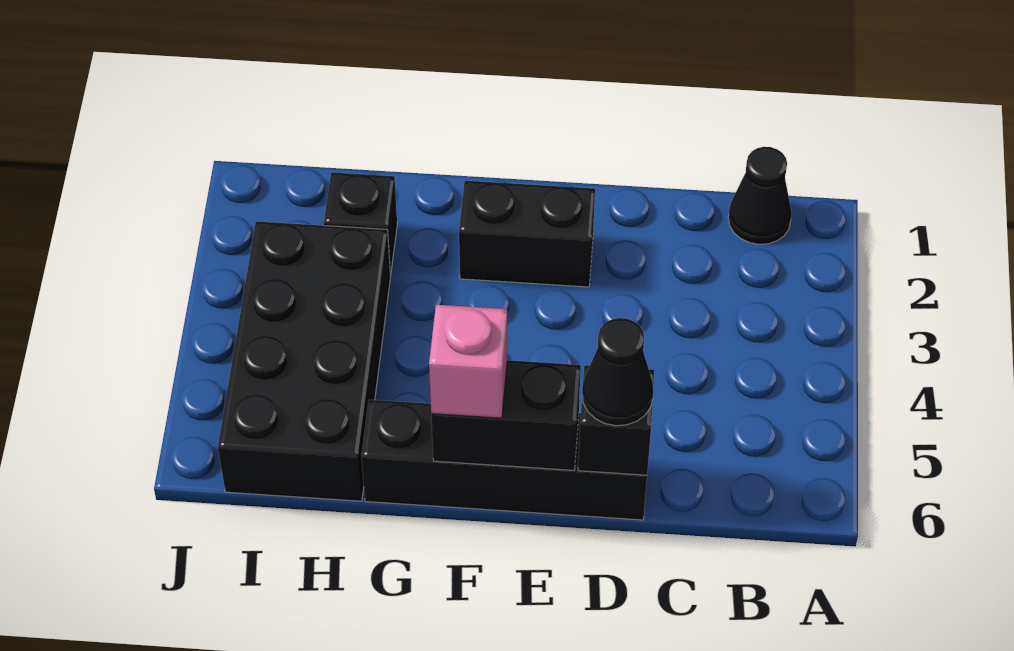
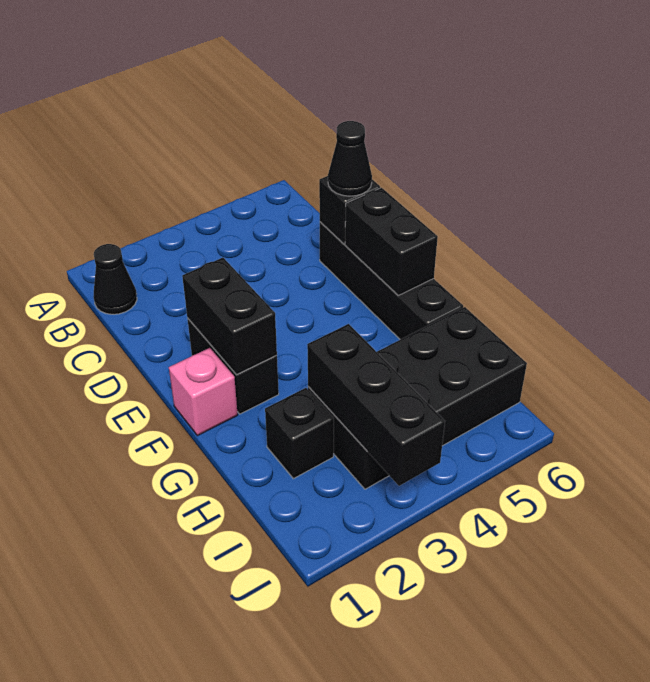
none -> black 1x2 brick [182,258,277,375]
pink 1x1 brick [429,305,507,418] -> pink 1x1 brick moved to [169,348,238,436]
none -> black 1x3 brick [307,324,445,486]

